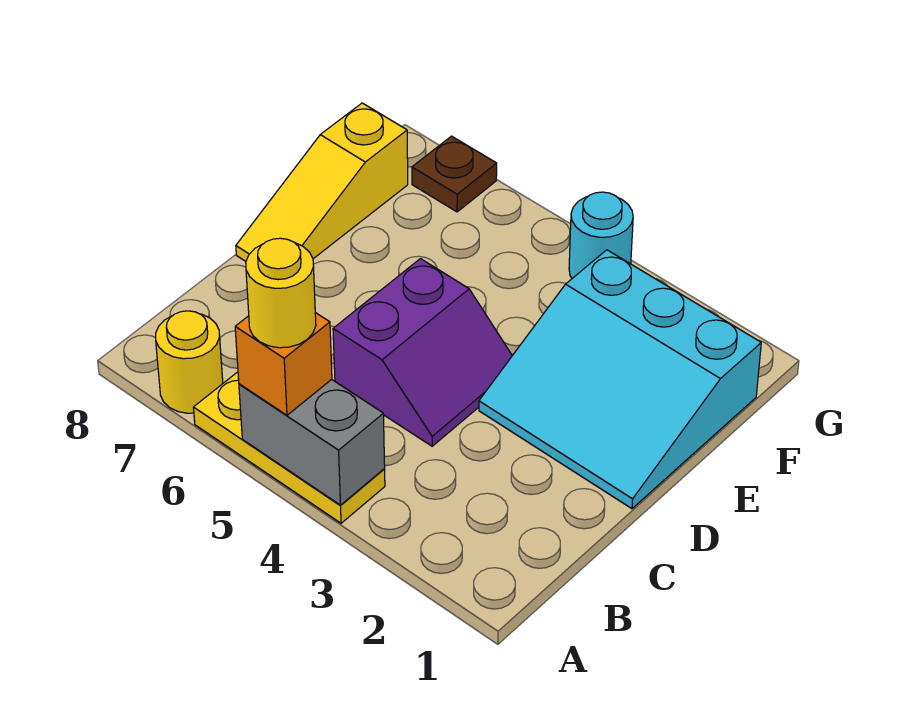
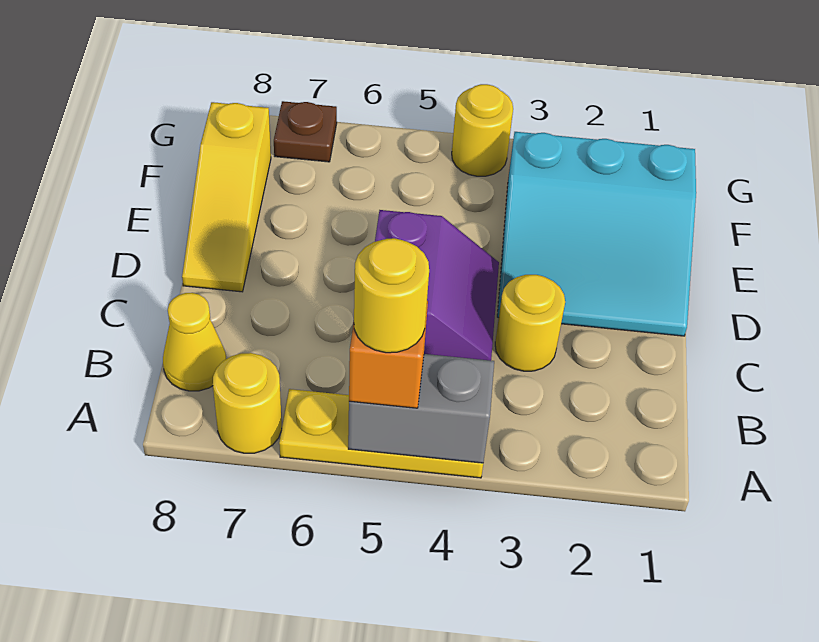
none -> yellow 1x1 cone [163,293,226,391]
none -> yellow 1x1 round brick [495,275,565,371]
cyan 1x1 round brick [569,192,633,278] -> yellow 1x1 round brick [452,84,513,176]

